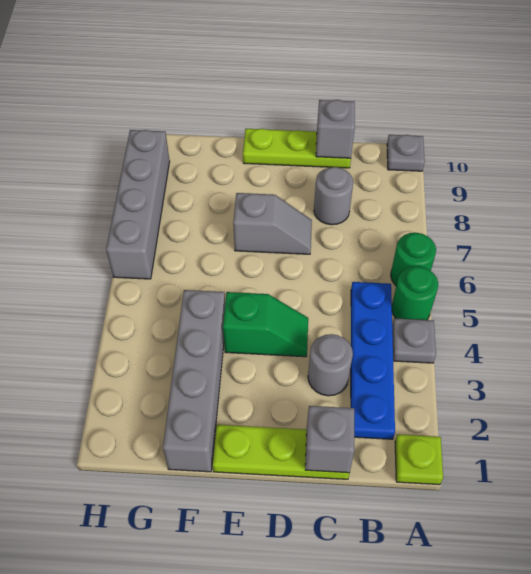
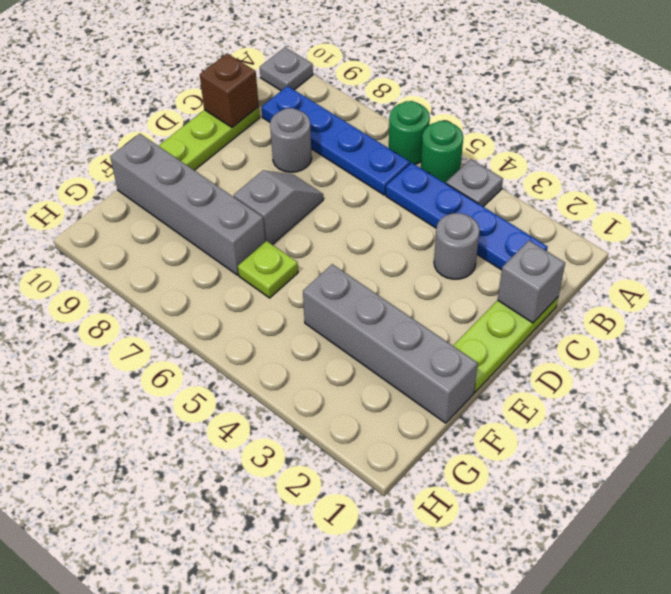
lime 1x1 plate [395,434,443,485] -> lime 1x1 plate moved to [238,241,298,298]
none -> blue 1x4 plate [262,86,410,195]
grey 1x1 brick [316,100,355,158] -> brown 1x1 brick [200,54,259,127]
green 1x2 slope [223,292,308,357] -> none
grey 1x4 brick [106,130,170,279] -> grey 1x4 brick moved to [110,134,265,275]

